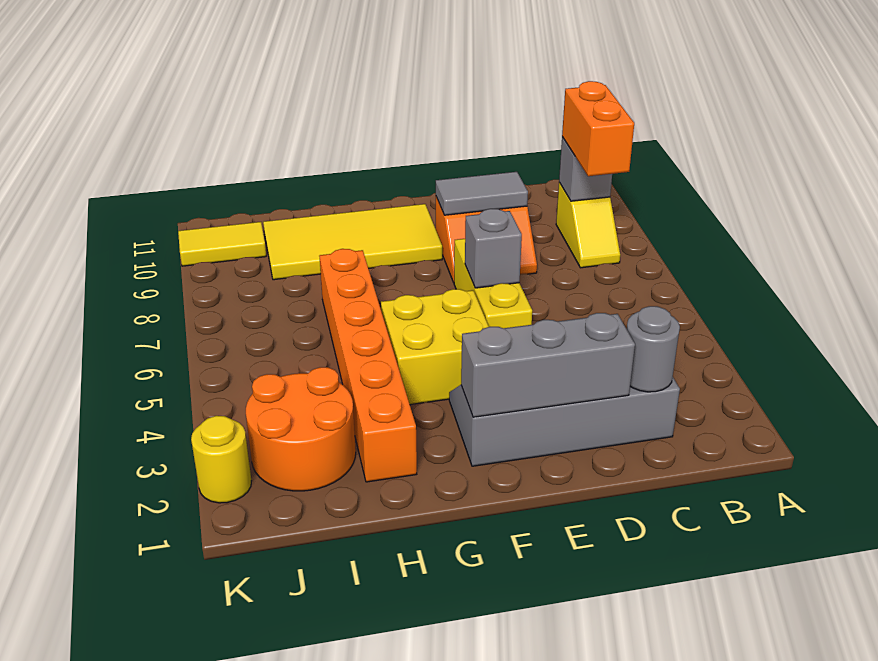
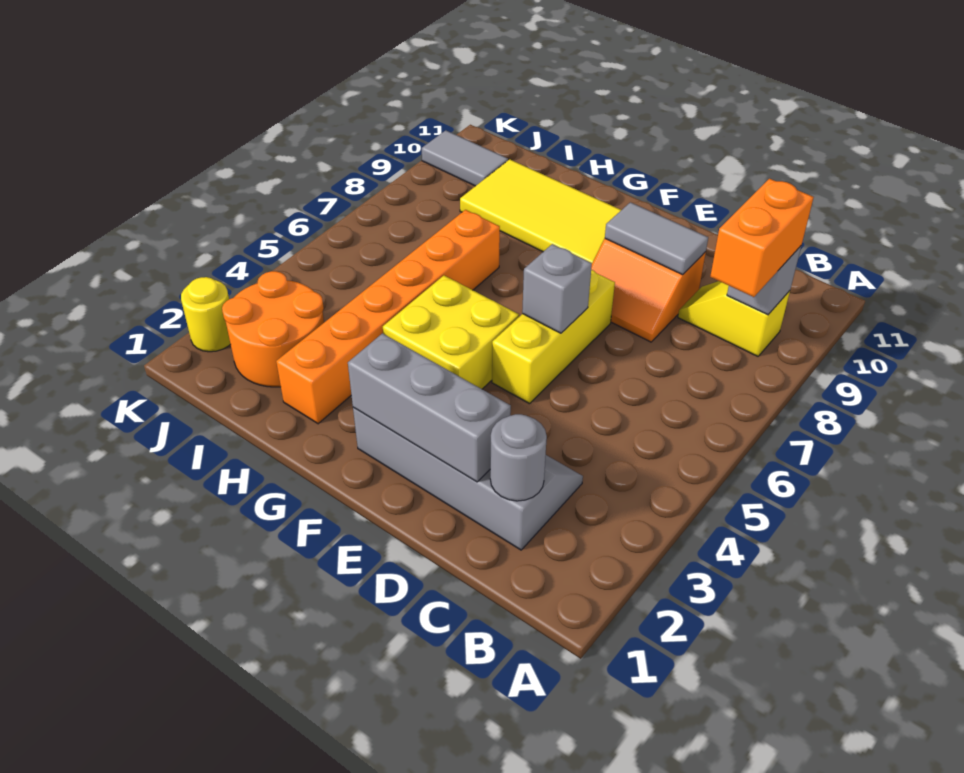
yellow 1x2 slope [556,182,620,268] -> yellow 1x2 slope turned to [678,281,790,356]
yellow 1x2 tile [178,222,266,266] -> grey 1x2 tile [422,130,508,186]

